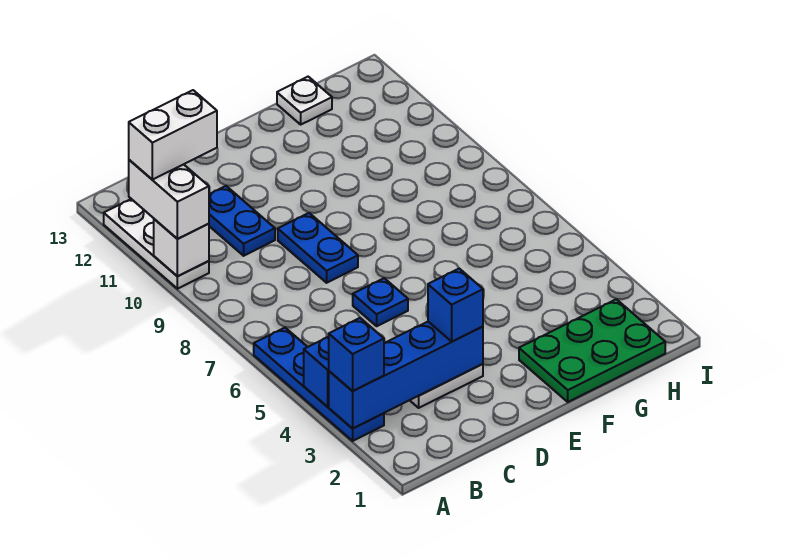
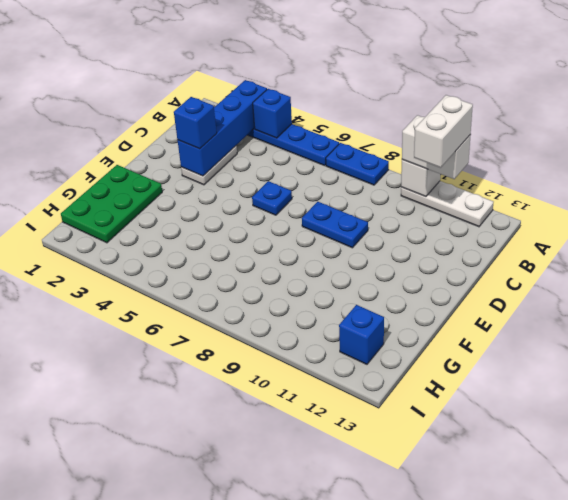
blue 1x1 brick [329,318,384,391] -> blue 1x1 brick moved to [339,305,384,364]
blue 1x2 plate [209,186,275,256] -> blue 1x2 plate moved to [326,143,389,185]
white 1x1 plate [277,77,332,124] -> none

